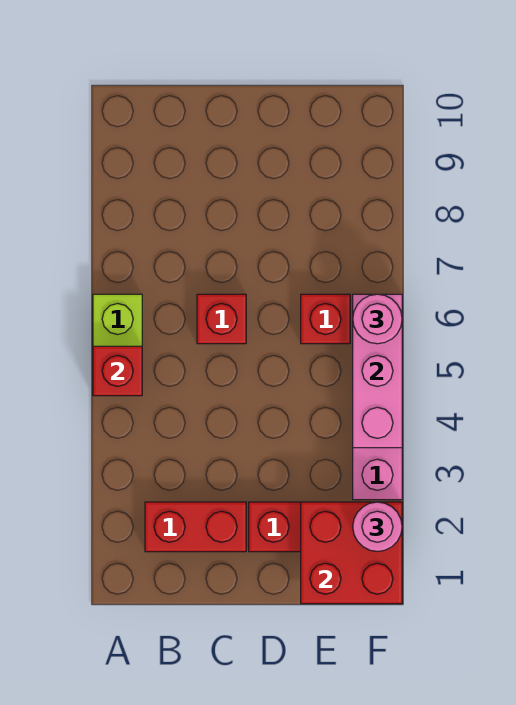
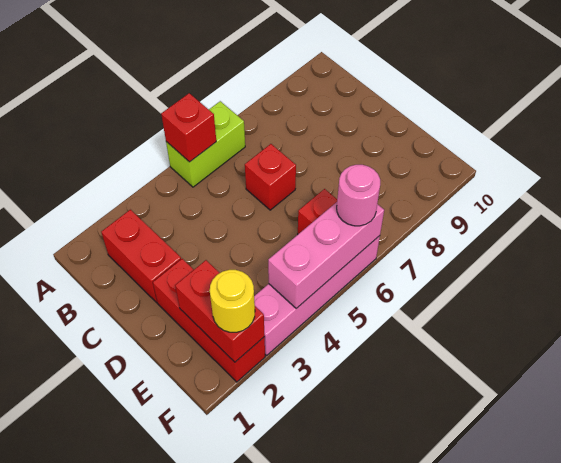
red 2x2 brick [301,502,402,604] -> red 1x2 brick [175,260,264,362]
pink 1x1 round brick [353,502,402,552] -> yellow 1x1 round brick [210,270,255,332]

